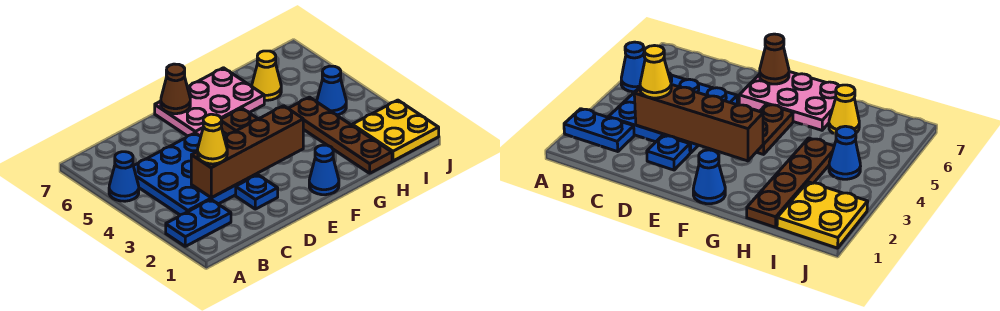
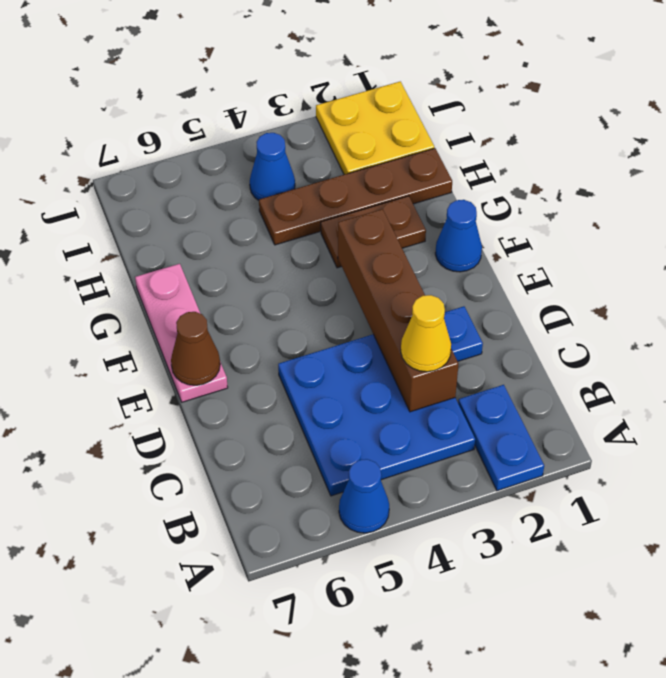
pink 2x3 plate [155,68,264,136] -> pink 1x3 plate [135,264,228,402]
brown 1x2 plate [221,108,258,135] -> brown 1x2 plate moved to [321,196,426,268]
yellow 1x1 cone [252,51,281,100] -> none

